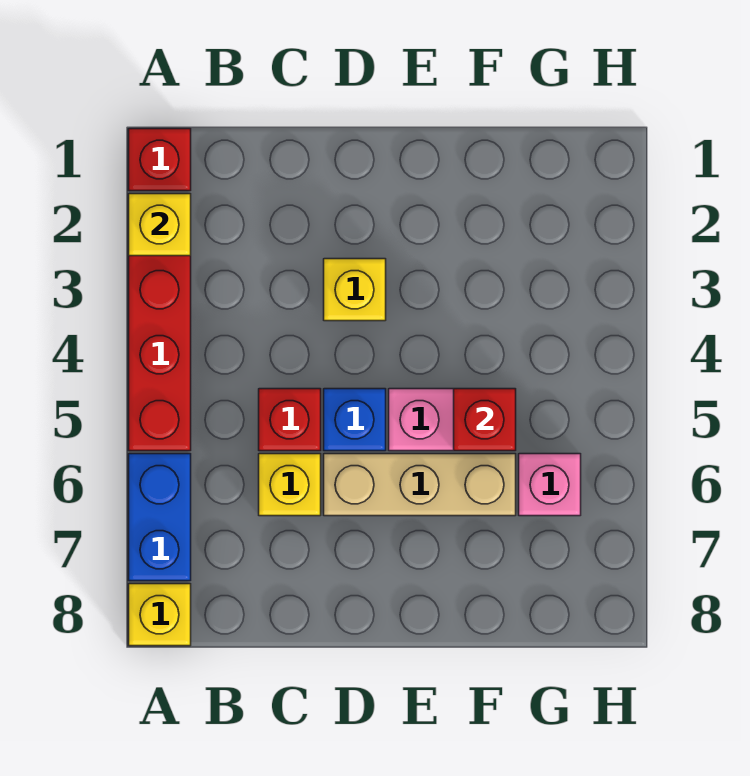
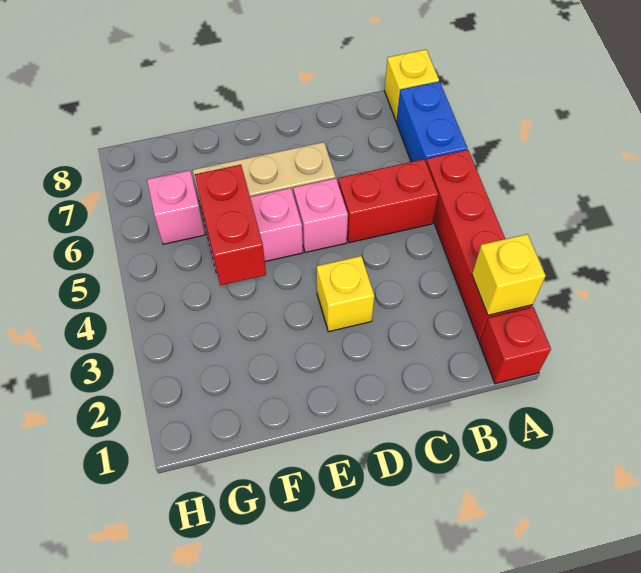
red 1x1 brick [259,389,321,451] -> red 1x2 brick [338,159,438,243]
yellow 1x1 brick [259,454,321,516] -> none
blue 1x1 brick [324,389,386,451] -> pink 1x1 brick [293,178,348,253]
red 1x1 brick [454,389,516,451] -> red 1x2 brick [195,165,266,285]

